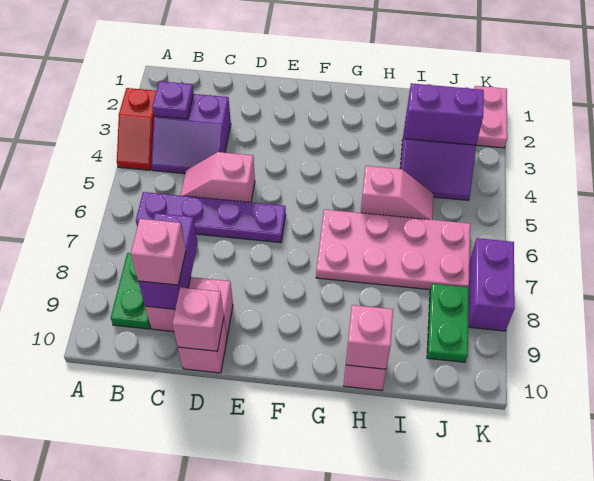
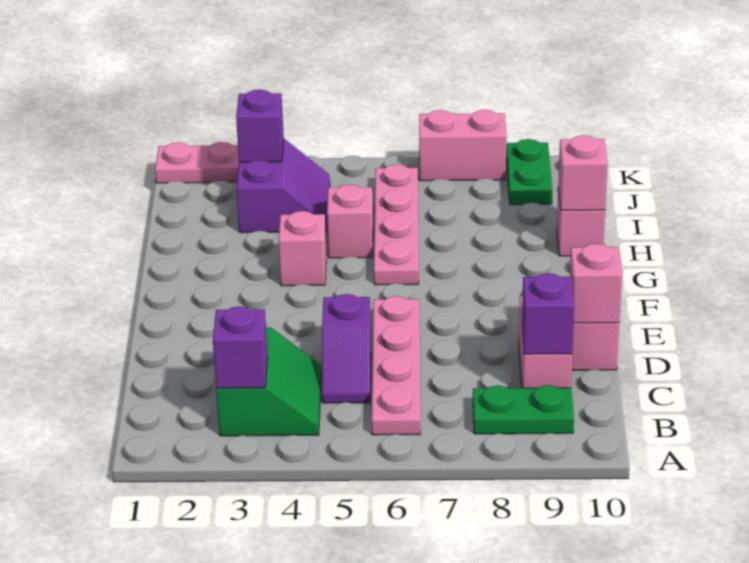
red 1x2 slope [117,88,156,170] -> none
purple 2x2 slope [151,94,231,174] -> green 2x2 slope [216,328,321,436]
purple 1x1 plate [152,81,194,119] -> purple 1x1 brick [213,306,268,388]
purple 1x4 plate [136,192,286,243] -> pink 1x4 plate [372,296,421,435]
pink 1x2 slope [180,152,255,202] -> purple 1x2 slope [322,294,371,403]
purple 1x2 brick [138,213,198,309] -> purple 1x1 brick [522,273,574,354]
pink 1x1 brick [131,219,186,285] -> pink 1x1 brick moved to [279,211,326,286]
pink 2x4 plate [316,209,470,290] -> pink 1x4 plate [374,164,419,285]
purple 1x2 brick [405,83,484,145] -> purple 1x1 brick [236,90,284,162]
green 1x2 plate [427,284,469,362] -> green 1x2 plate turned to [506,139,553,205]
purple 1x2 brick [468,238,515,331] -> pink 1x2 brick [419,110,507,181]

